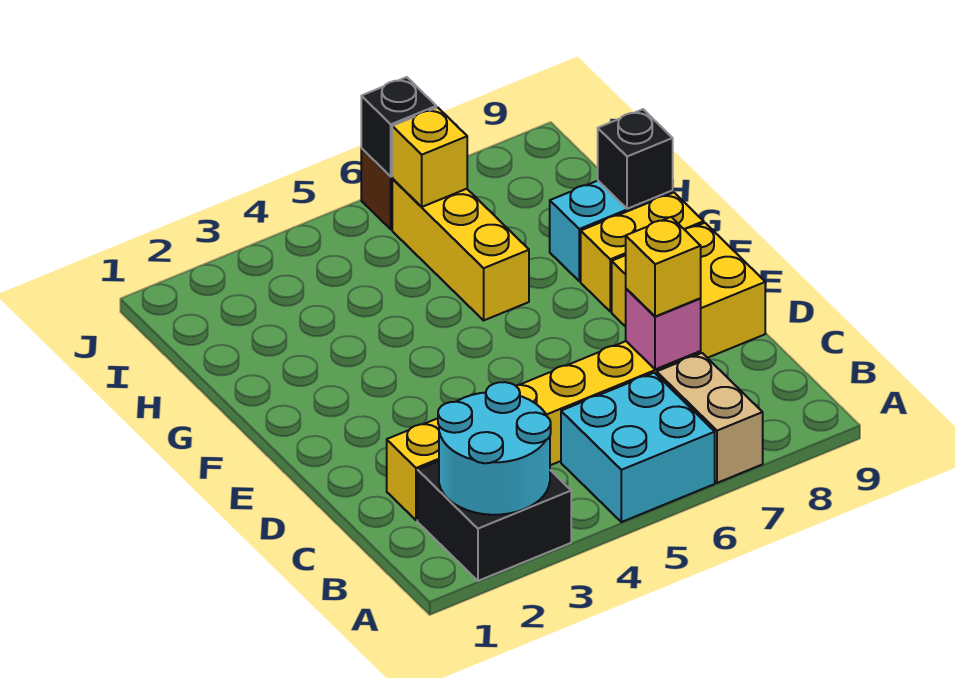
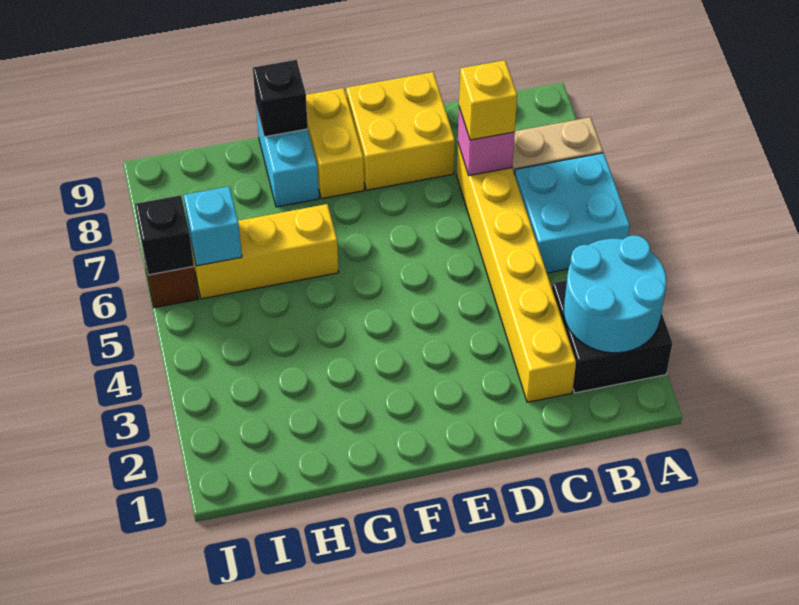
yellow 1x1 brick [392,107,467,207] -> cyan 1x1 brick [184,186,242,266]

